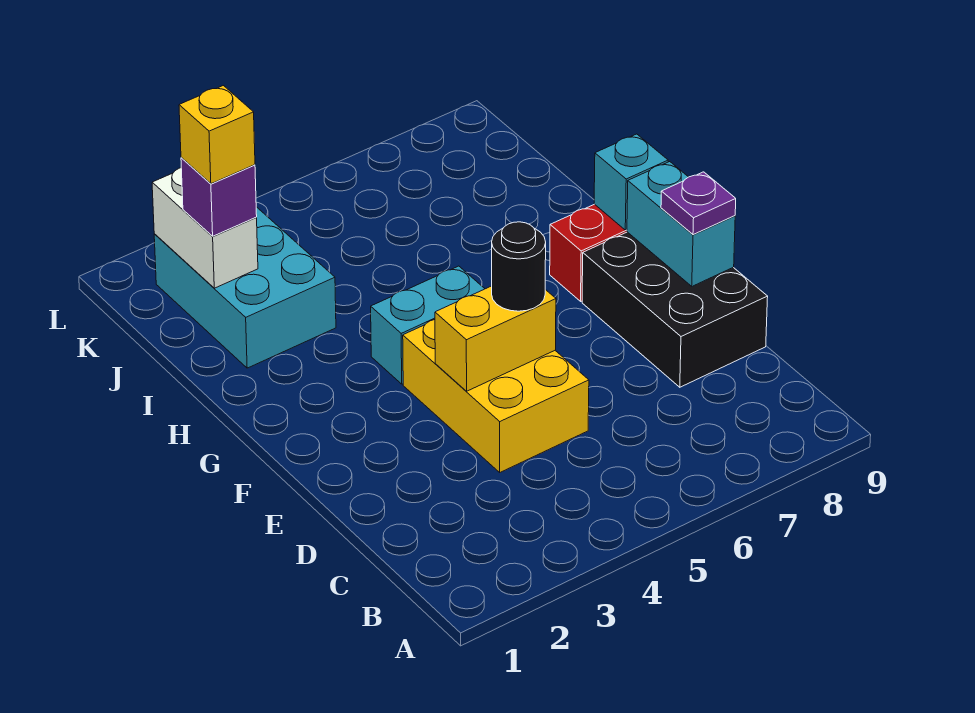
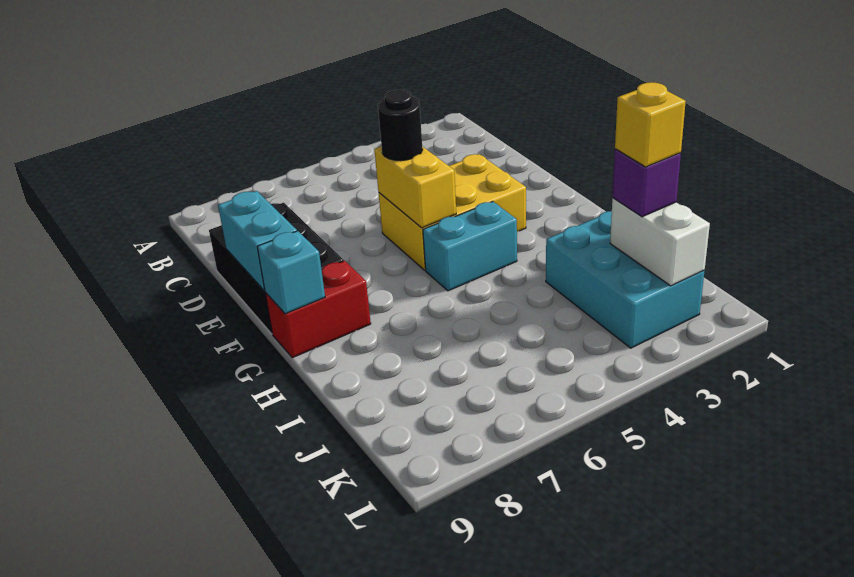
yellow 2x3 brick [403,320,589,472] -> yellow 2x3 brick turned to [379,154,526,270]
yellow 1x2 brick [435,286,556,391] -> yellow 1x2 brick turned to [374,146,456,228]
purple 1x1 plate [661,172,736,235] -> none

